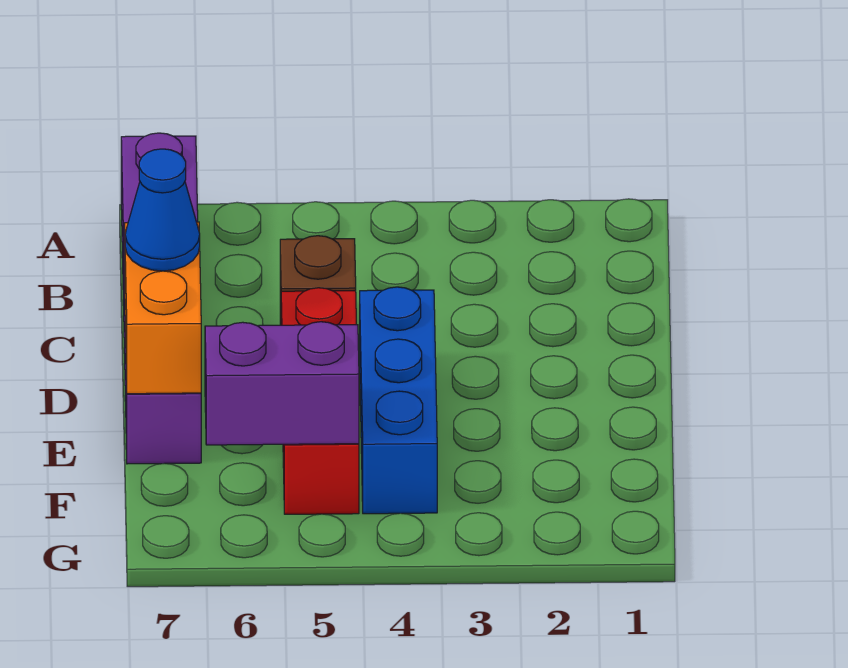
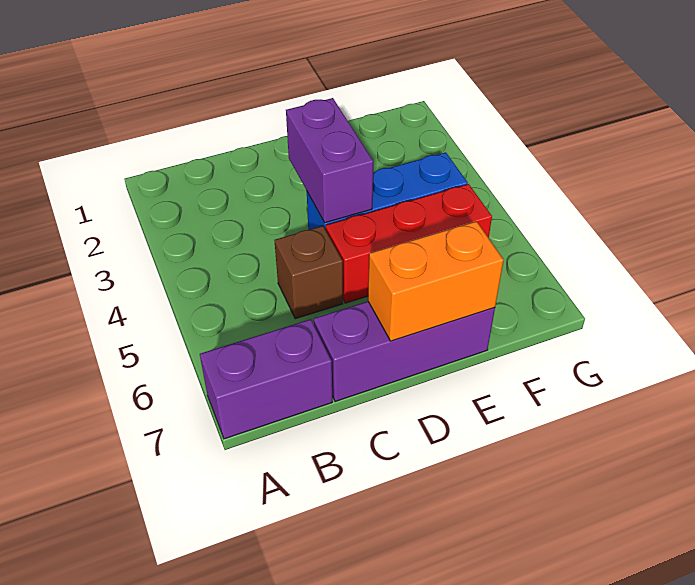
blue 1x1 cone [125,149,200,271] -> none
purple 1x2 brick [205,322,359,445] -> purple 1x2 brick moved to [286,98,373,223]

